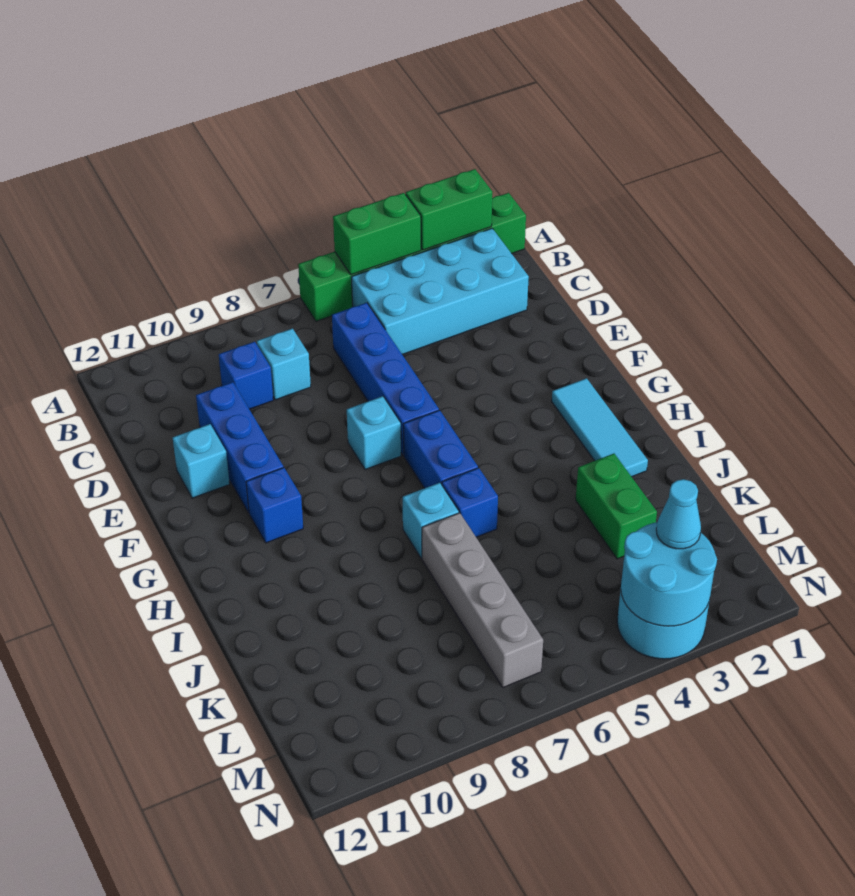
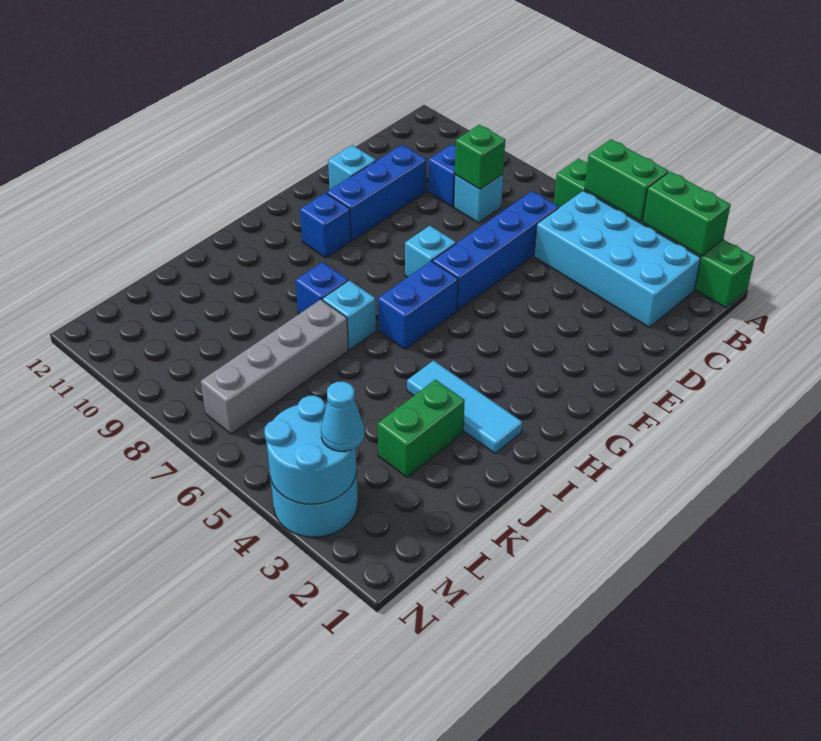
none -> green 1x1 brick [455,125,505,189]
cyan 1x3 tile [552,378,648,477] -> cyan 1x3 tile turned to [407,361,522,453]
blue 1x1 brick [442,468,498,537] -> blue 1x1 brick moved to [295,262,348,314]

